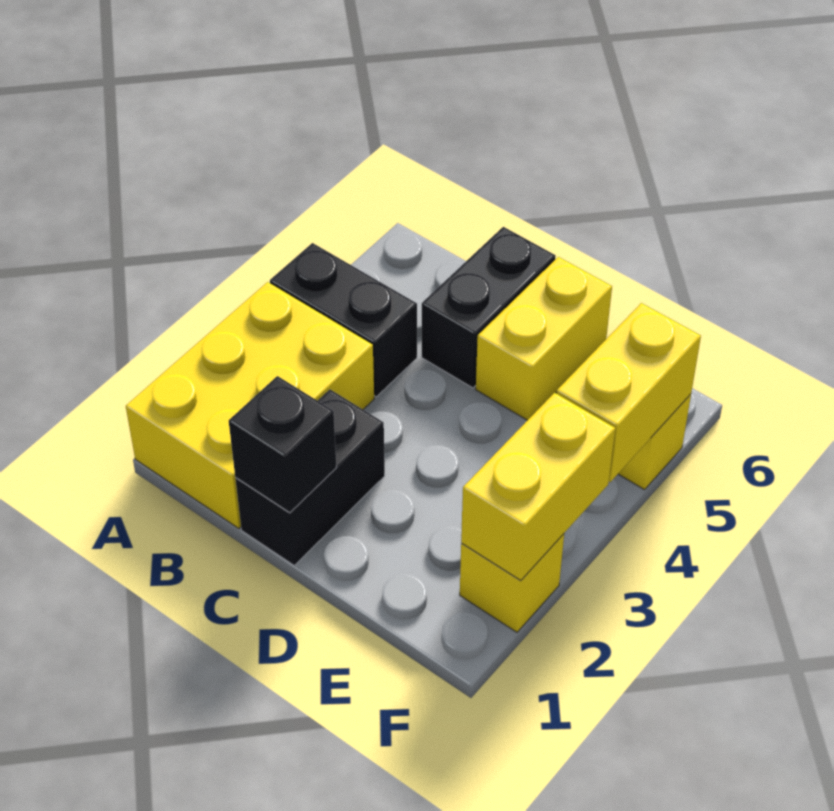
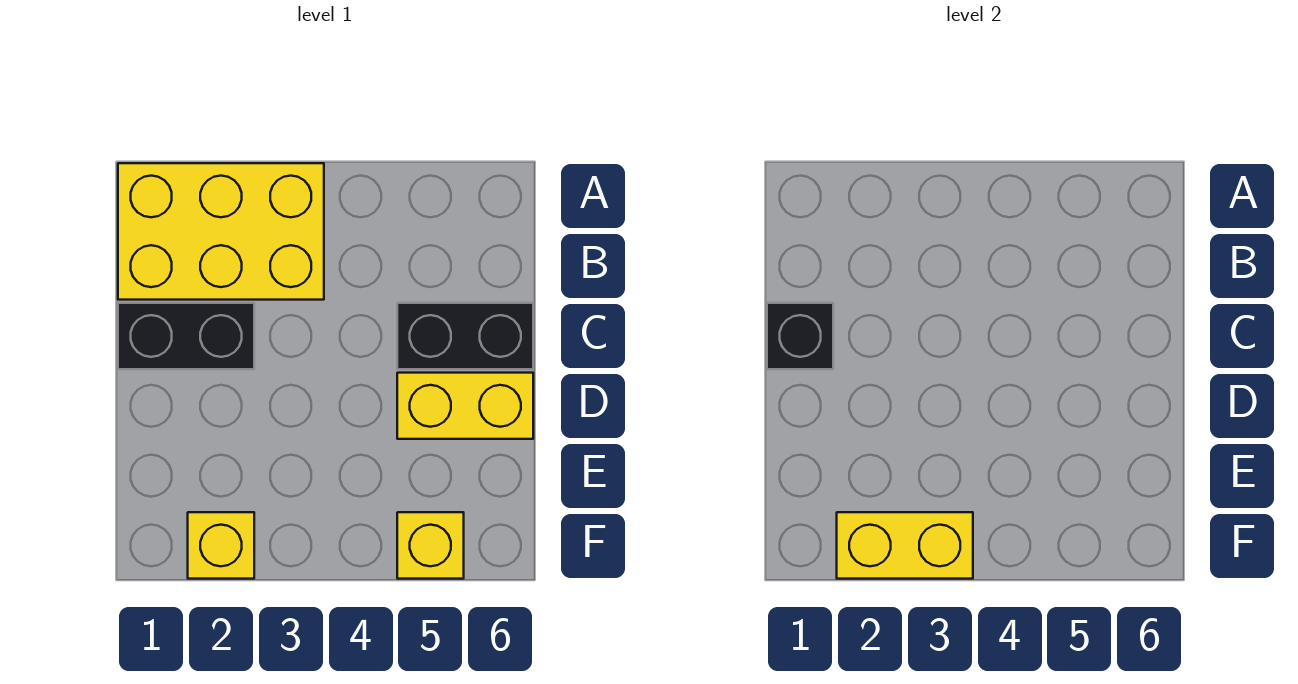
black 1x2 brick [270,243,417,397] -> none
yellow 1x2 brick [556,303,701,482] -> none

